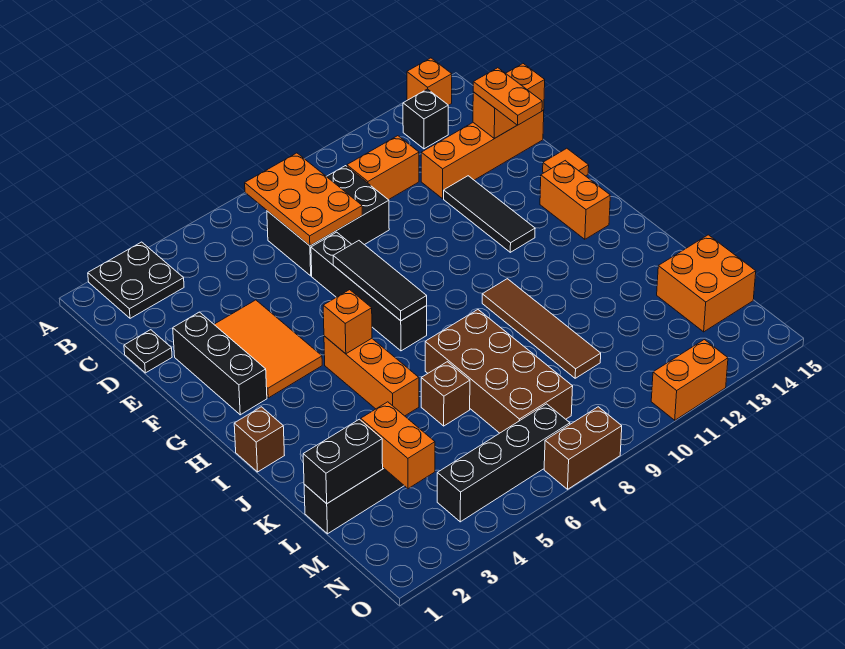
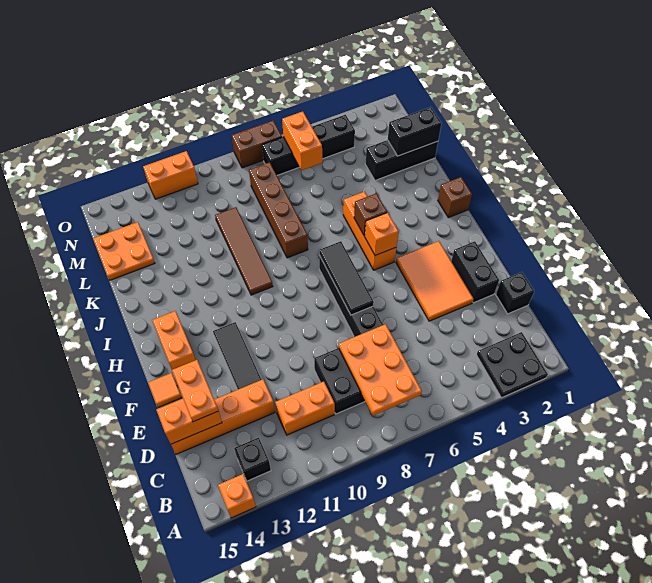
black 1x1 plate [124,330,172,373] -> black 1x1 brick [496,272,534,314]
black 1x3 brick [173,312,267,415] -> black 1x2 brick [451,241,499,303]
brown 2x4 brick [425,310,573,433] -> brown 1x4 brick [249,162,308,258]
brown 1x1 brick [421,362,470,426] -> brown 1x1 brick moved to [354,193,387,236]
orange 1x2 brick [361,402,435,489] -> orange 1x2 brick moved to [282,112,322,170]
orange 2x2 brick [657,235,756,332] -> orange 2x2 plate [93,222,155,280]

